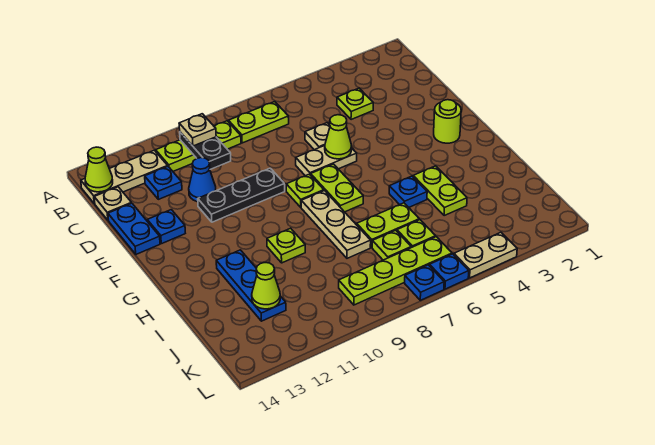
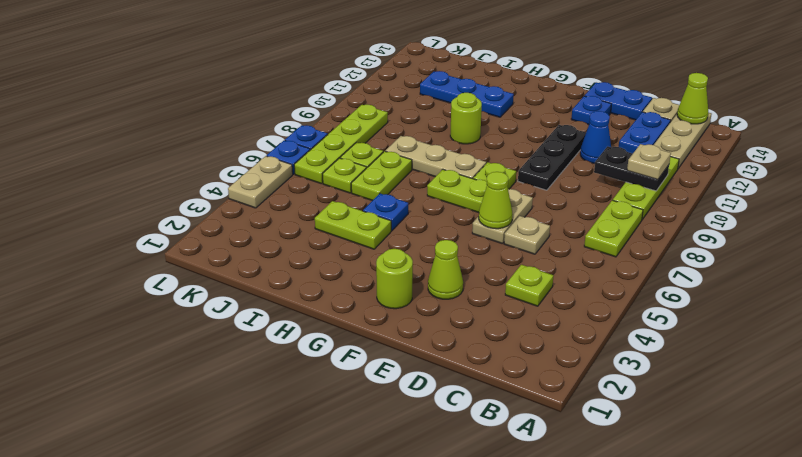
blue 1x1 plate [145,167,182,199] -> blue 1x2 plate [619,112,671,153]
lime 1x1 plate [267,228,305,263] -> lime 1x1 round brick [450,93,482,144]
lime 1x1 cone [252,263,280,309] -> lime 1x1 cone moved to [428,240,463,299]

